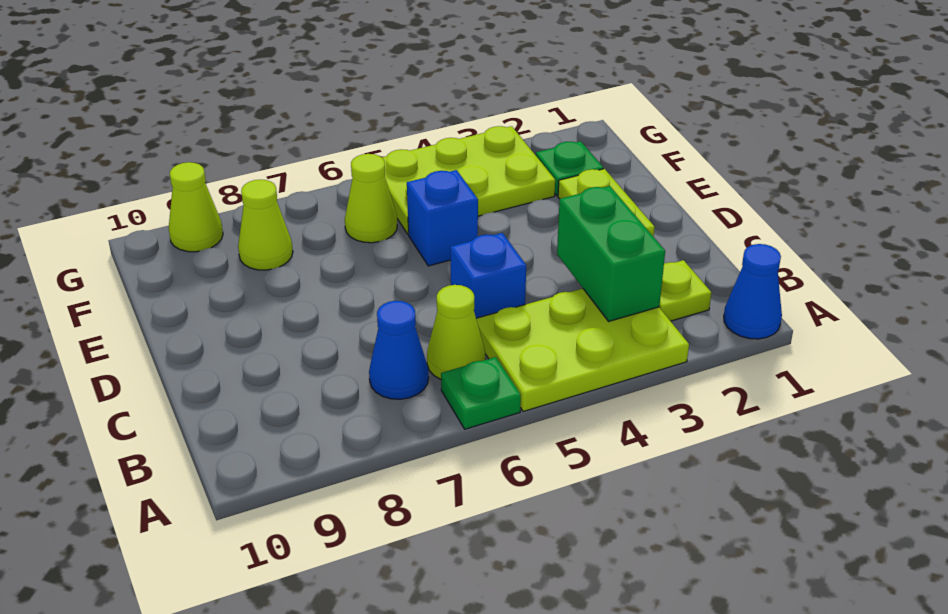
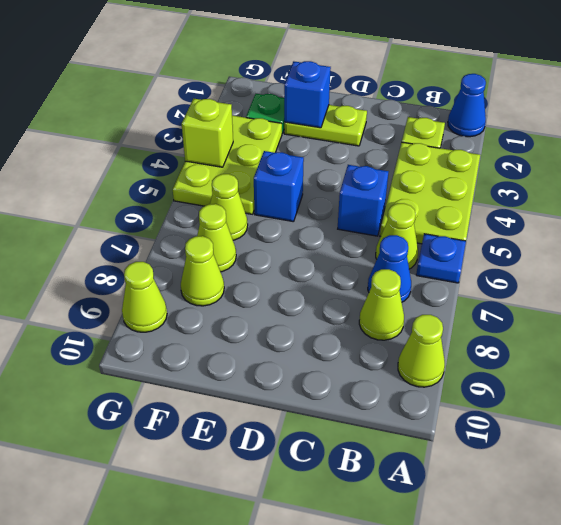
green 1x1 plate [441,357,521,429] -> blue 1x1 plate [416,234,466,283]
none -> lime 1x1 cone [398,315,445,387]
green 1x2 brick [557,186,665,321] -> none
none -> lime 1x1 cone [359,269,404,340]
none -> blue 1x1 brick [284,61,331,128]
none -> lime 1x1 cone [197,204,236,272]
none -> lime 1x1 brick [182,99,233,167]

